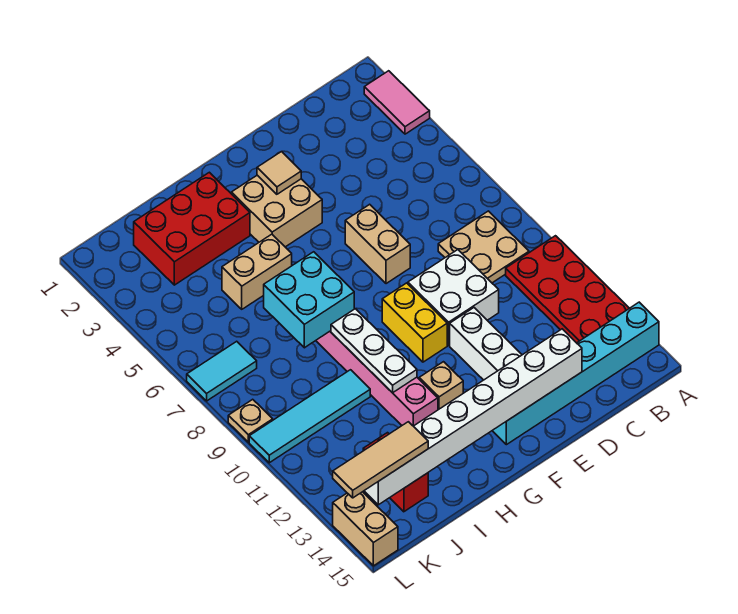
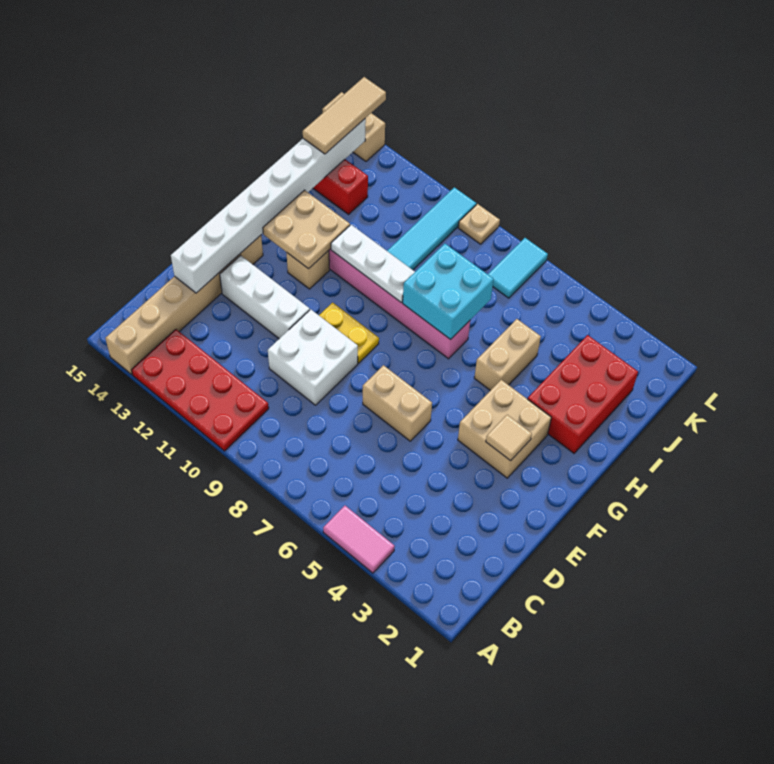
pink 1x2 tile [364,71,430,134] -> pink 1x2 tile moved to [323,506,395,573]
cyan 1x6 brick [492,302,659,445] -> tan 1x6 brick [105,235,263,374]
tan 2x2 plate [438,211,529,283] -> tan 2x2 plate moved to [263,190,350,269]
yellow 1x2 brick [382,283,447,362] -> yellow 1x2 plate [319,303,379,363]

